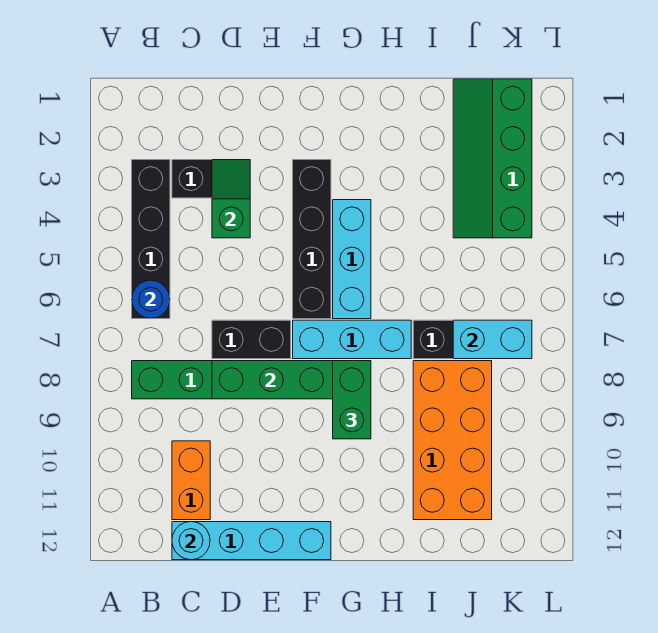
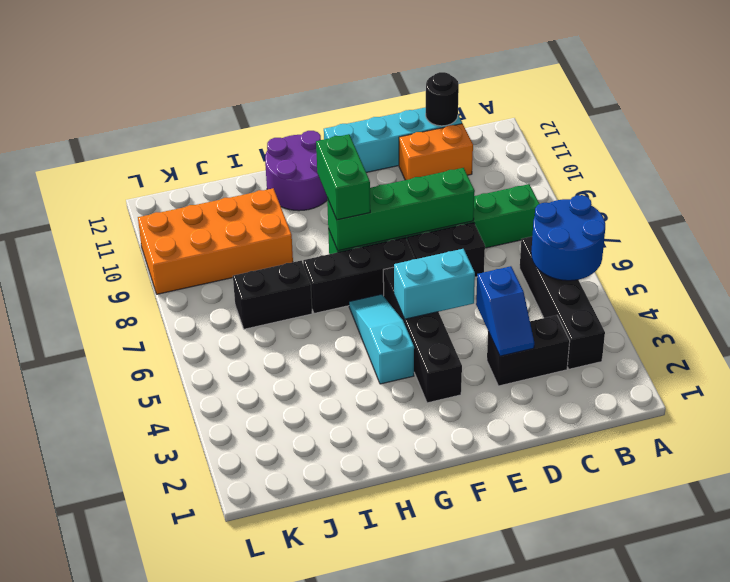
blue 1x1 round brick [132,280,170,319] -> blue 2x2 round brick [531,195,605,281]
orange 1x2 brick [172,441,210,520] -> orange 1x2 brick turned to [399,124,473,180]
cyan 1x1 round brick [172,522,210,560] -> black 1x1 round brick [426,72,459,126]
green 1x2 slope [212,160,250,238] -> blue 1x2 slope [476,266,534,356]
cyan 1x3 brick [293,320,411,359] -> black 1x3 brick [303,238,415,313]
cyan 1x3 brick [333,200,371,319] -> cyan 1x3 slope [349,294,414,384]
none -> purple 2x2 round brick [265,131,327,211]
orange 2x4 brick [413,361,492,520] -> orange 2x4 brick turned to [138,188,293,294]
green 2x4 slope [453,79,532,238] -> none
cyan 1x2 brick [453,320,532,359] -> cyan 1x2 brick moved to [394,249,475,319]

